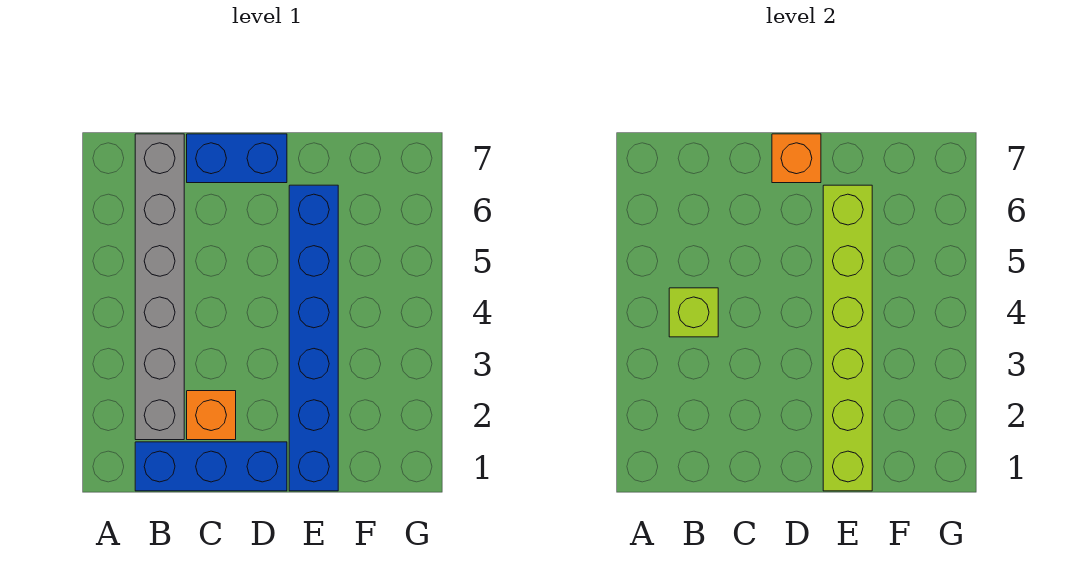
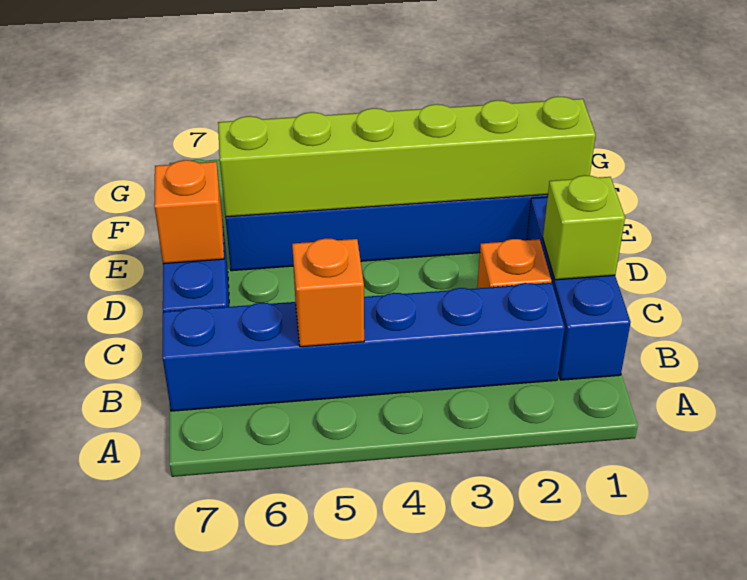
grey 1x6 brick [135,134,184,440] -> blue 1x6 brick [163,283,565,411]
lime 1x1 brick [669,288,718,337] -> lime 1x1 brick moved to [543,175,625,280]
none -> orange 1x1 brick [292,238,364,347]

